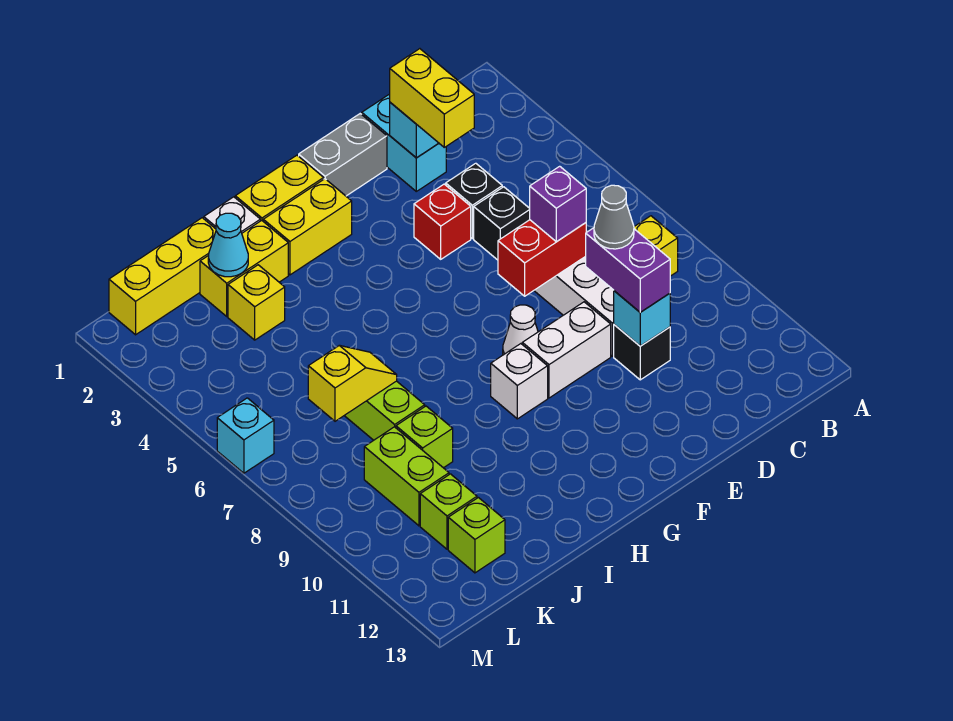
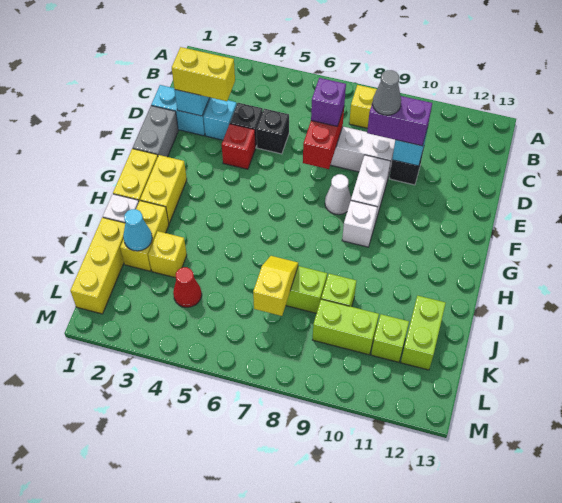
none -> red 1x1 cone [173,267,202,307]
lime 1x1 brick [448,498,505,573] -> lime 1x2 brick [401,296,446,370]
cyan 1x1 brick [217,398,274,473] -> cyan 1x1 brick moved to [204,98,237,140]

